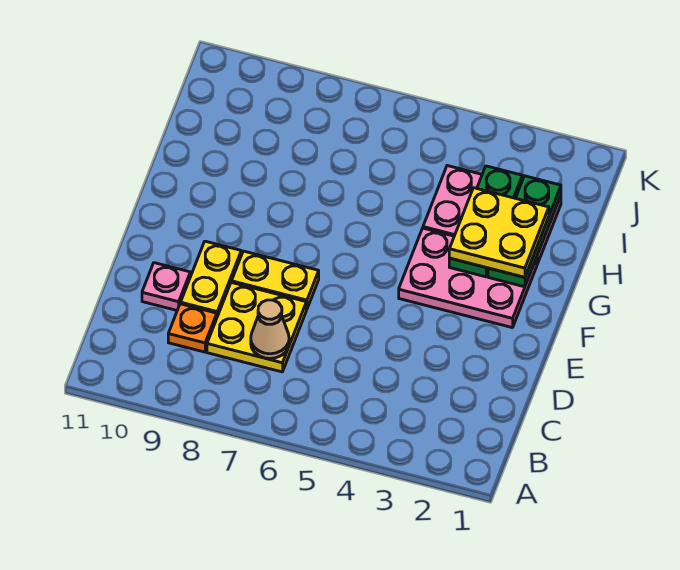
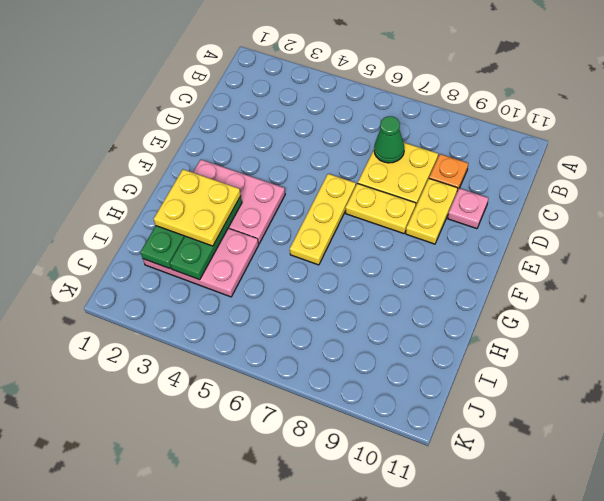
tan 1x1 cone [251,300,289,359] -> green 1x1 cone [374,116,404,163]
none -> yellow 1x3 plate [290,174,356,265]

